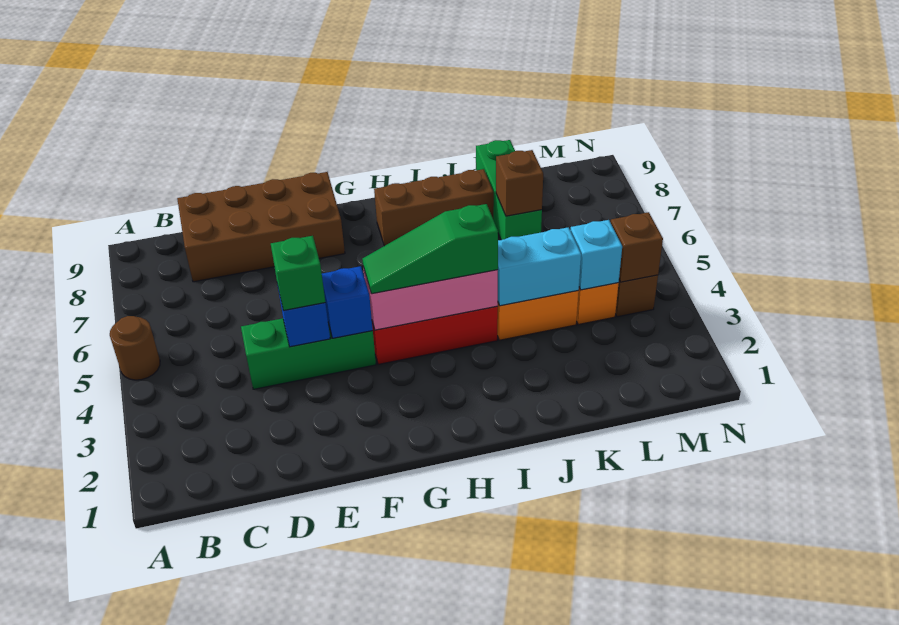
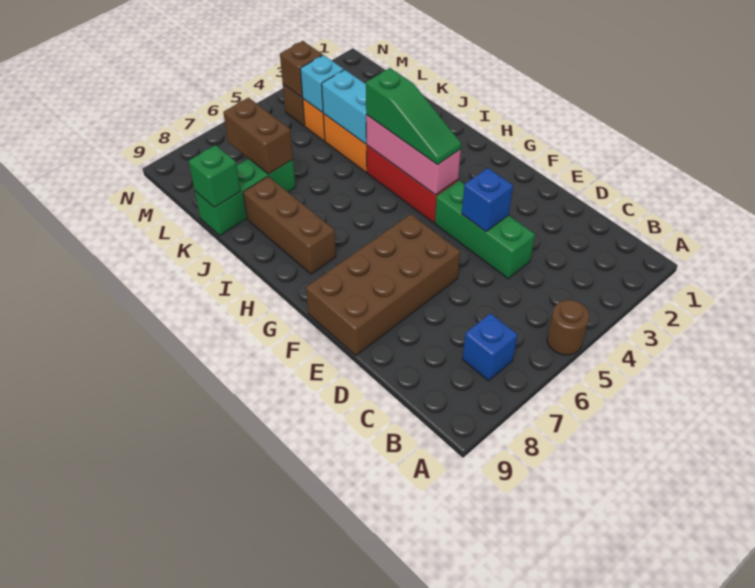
brown 2x4 brick [177,172,345,282] -> brown 2x4 brick turned to [306,214,460,356]
green 1x1 brick [271,236,325,311] -> green 1x1 brick moved to [189,145,241,208]
blue 1x1 brick [322,266,373,338] -> blue 1x1 brick moved to [462,313,517,381]
brown 1x1 brick [496,150,543,216] -> brown 1x2 brick [223,98,293,174]

